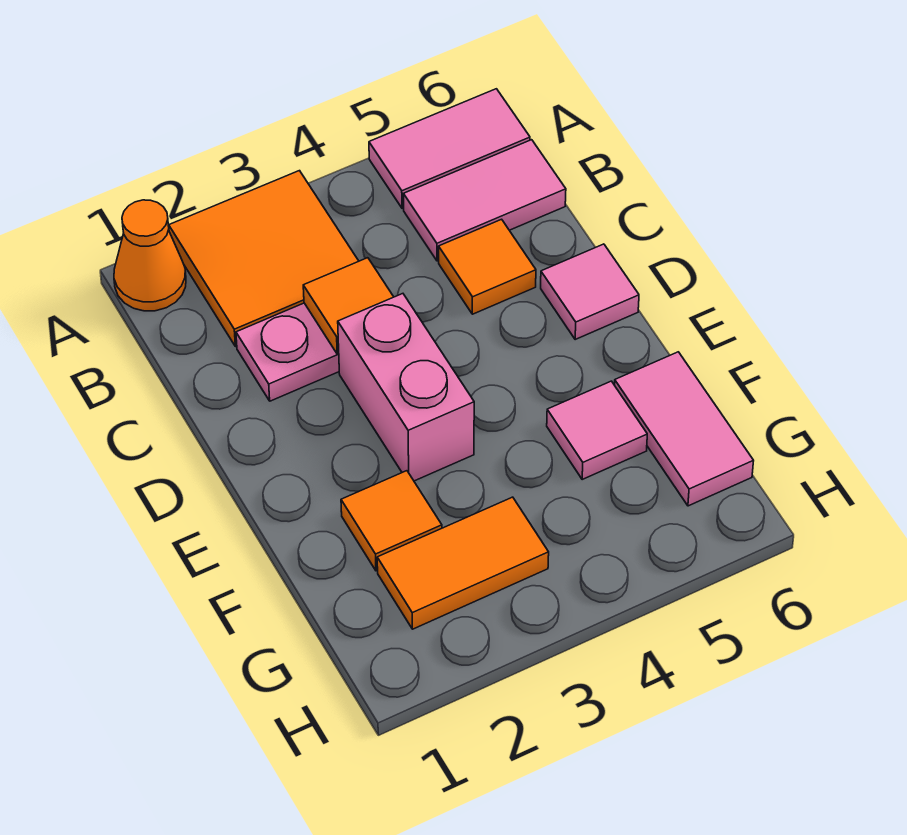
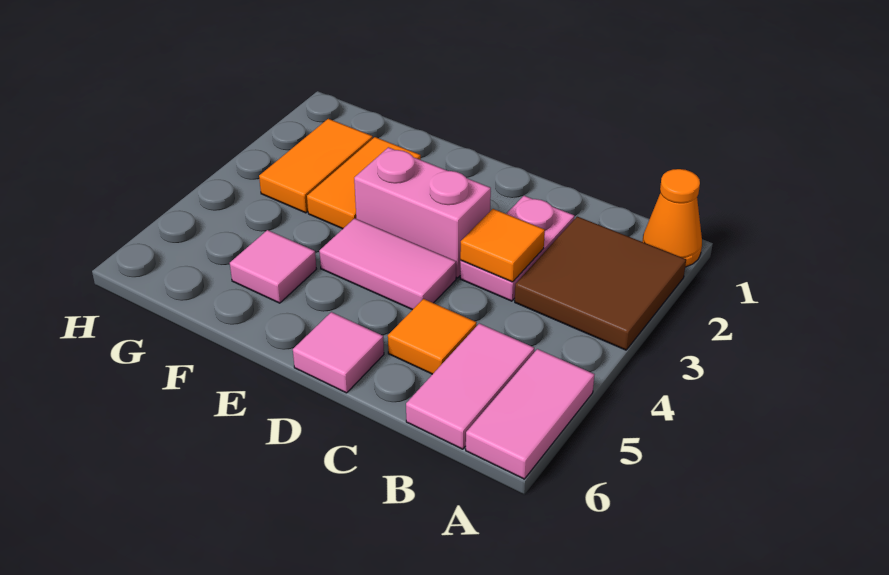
orange 2x2 tile [169,171,359,347] -> brown 2x2 tile [515,217,686,350]
orange 1x1 tile [341,471,442,571] -> orange 1x2 tile [307,137,421,229]
pink 1x2 tile [615,352,753,506] -> pink 1x2 tile moved to [319,218,456,310]

